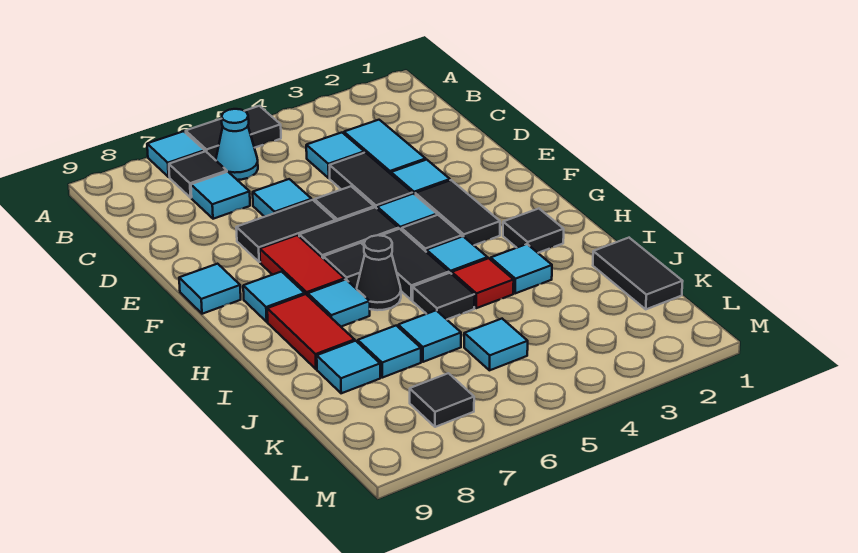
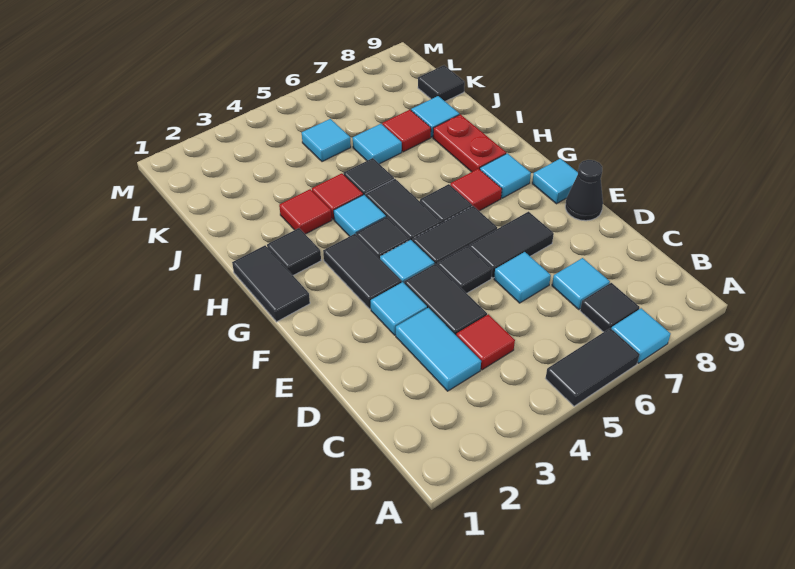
cyan 1x1 cone [216,109,258,180] -> none
cyan 1x1 tile [306,133,364,178] -> red 1x1 tile [456,314,515,370]
red 1x2 tile [260,235,345,296] -> red 1x1 tile [450,168,502,211]
black 1x1 cone [357,235,401,310] -> black 1x1 cone moved to [565,160,603,221]
cyan 1x1 tile [308,280,370,327] -> none
red 1x2 tile [267,294,355,369] -> red 1x2 plate [433,114,506,172]
cyan 1x1 tile [491,244,552,293] -> red 1x1 tile [279,189,332,234]
black 1x2 tile [593,238,683,309] -> black 1x2 tile moved to [232,245,310,322]
cyan 1x1 tile [358,326,421,378] -> red 1x1 tile [382,110,431,152]
black 1x1 tile [410,373,474,427] -> black 1x1 tile moved to [418,65,465,102]

